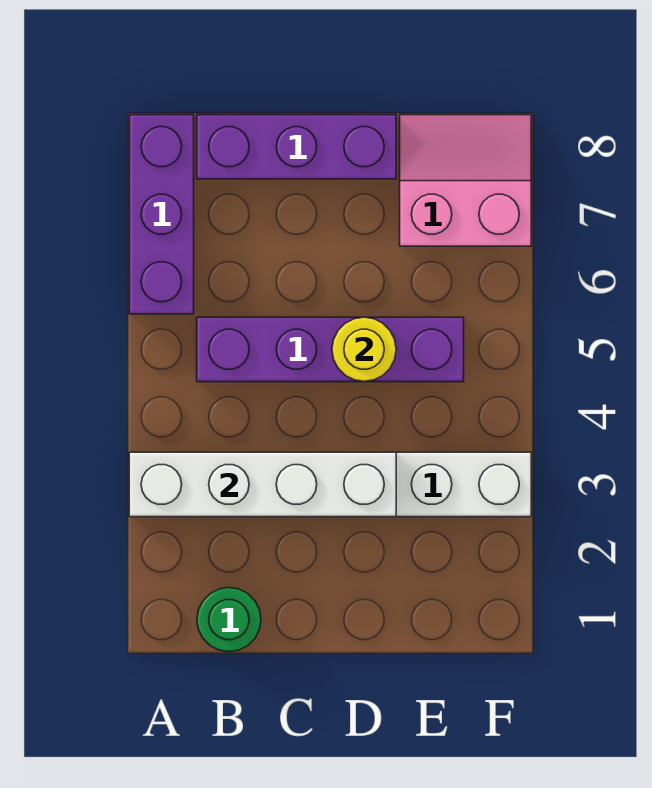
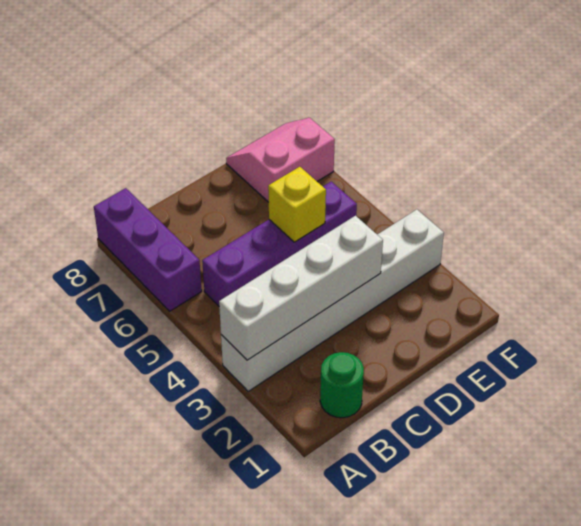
purple 1x3 brick [197,115,396,179] -> none
yellow 1x1 round brick [332,317,396,382] -> yellow 1x1 brick [268,167,326,242]

